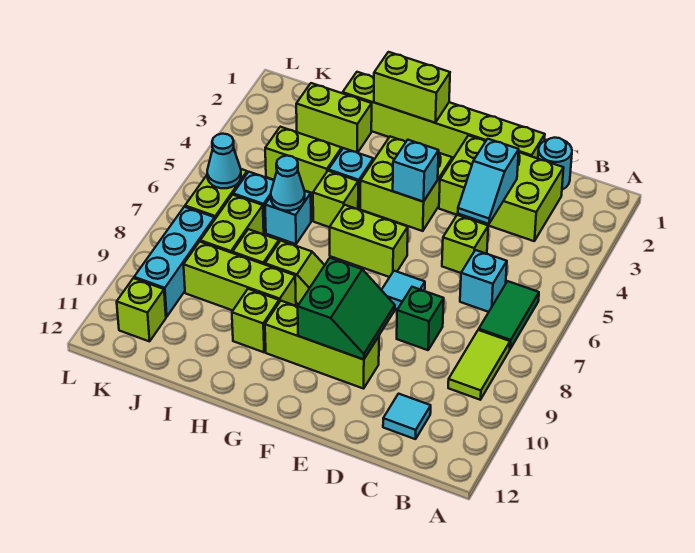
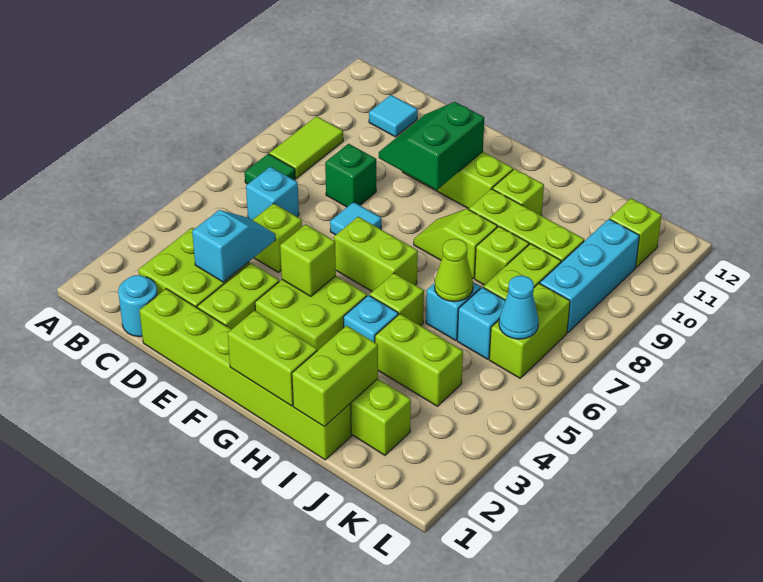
green 1x2 tile [479,281,539,349] -> green 1x1 tile [245,154,295,184]
cyan 1x1 brick [393,140,439,202] -> lime 1x1 brick [280,224,336,296]
none -> lime 1x2 brick [292,326,378,427]
cyan 1x1 cone [271,156,305,211] -> lime 1x1 cone [434,239,473,302]

